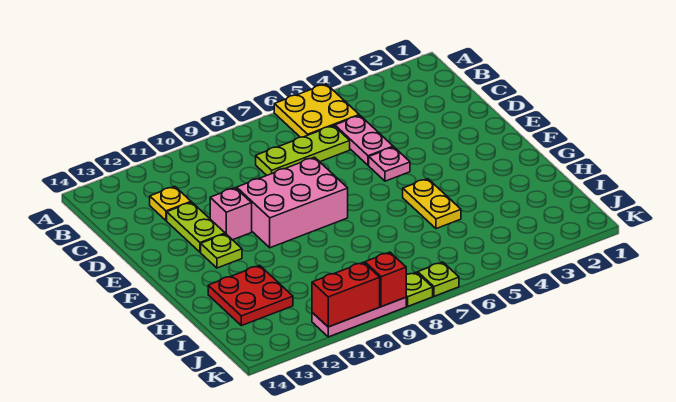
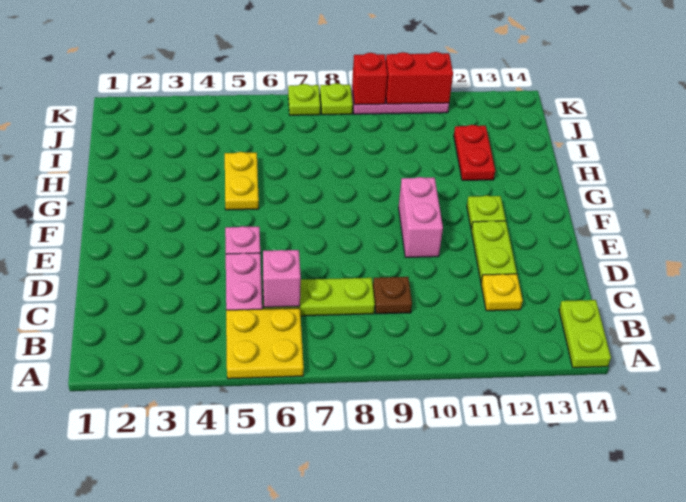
none -> lime 1x2 plate [559,300,611,368]
none -> brown 1x1 plate [373,277,412,314]
pink 2x3 brick [237,157,348,248] -> pink 1x2 brick [398,177,443,257]
pink 1x1 brick [210,188,252,240] -> pink 1x1 brick moved to [263,250,301,307]
red 2x2 plate [208,265,293,326] -> red 1x2 plate [454,125,495,180]

